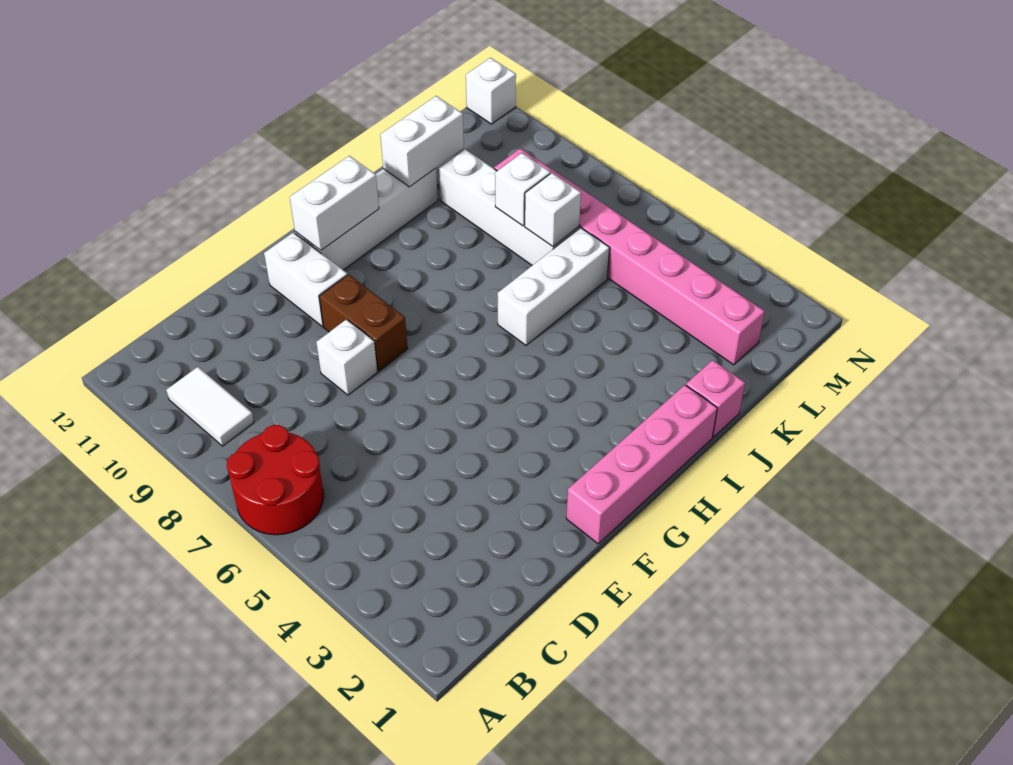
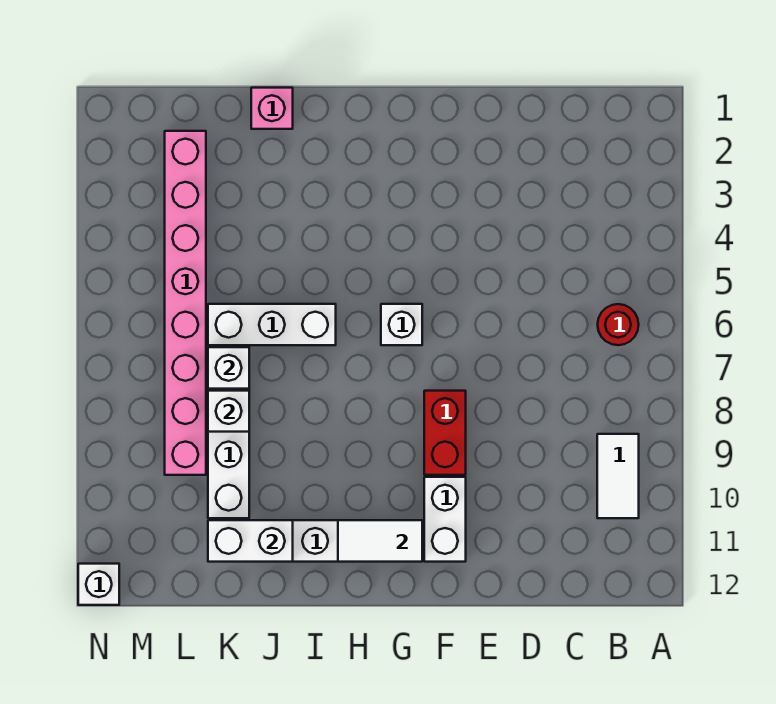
red 2x2 round brick [227,425,324,535] -> red 1x1 round brick [598,304,639,345]
white 1x1 brick [316,319,377,395] -> white 1x1 brick moved to [381,304,422,345]
pink 1x4 brick [566,385,717,544] -> none
brown 1x2 brick [319,274,408,371] -> red 1x2 brick [424,391,466,475]
white 1x2 brick [290,156,379,250] -> white 1x2 tile [338,520,422,562]

